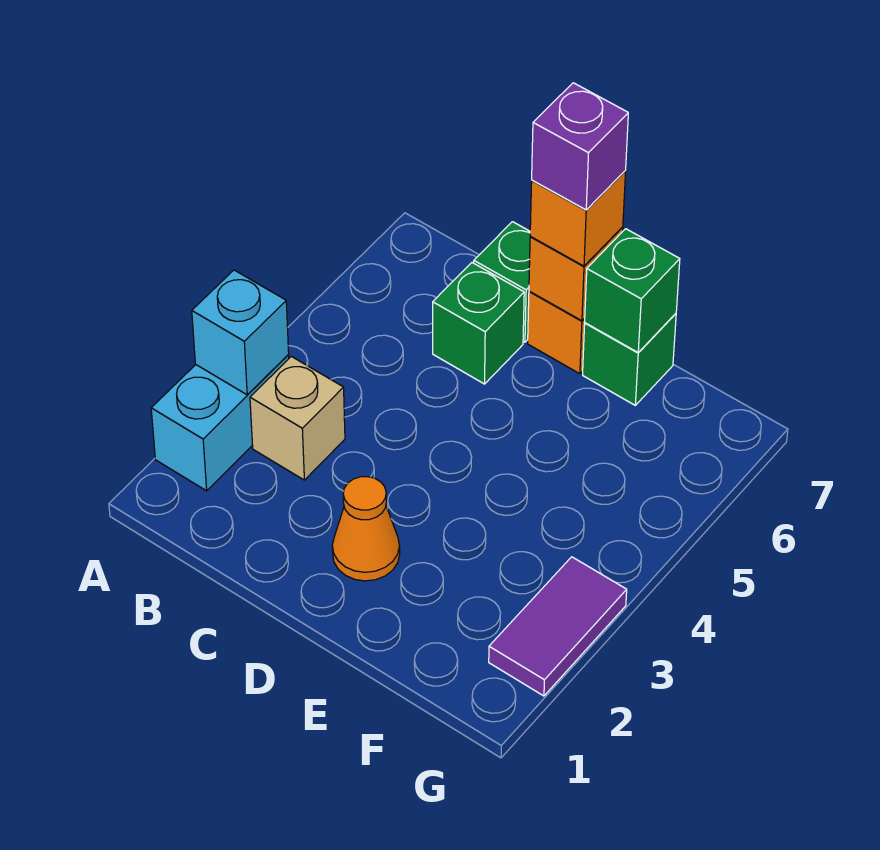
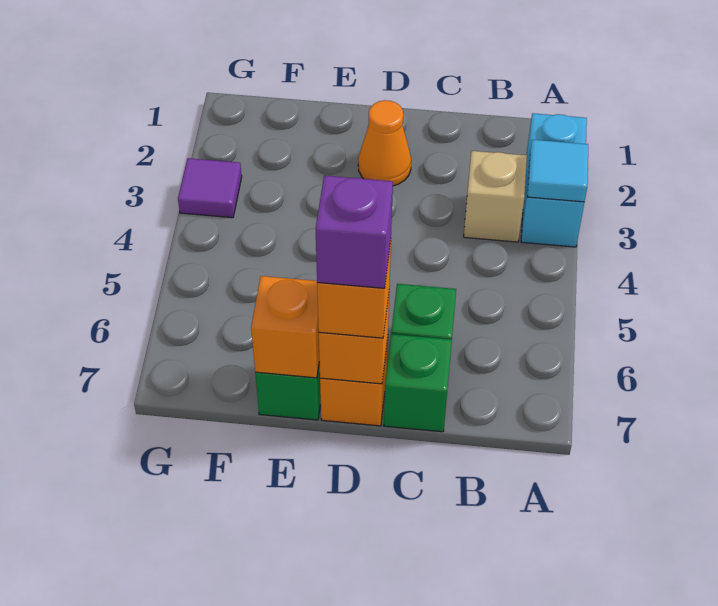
cyan 1x1 brick [192,270,289,395] -> cyan 1x1 tile [527,140,588,202]
green 1x1 brick [584,229,680,353] -> orange 1x1 brick [251,276,319,378]
purple 1x2 tile [489,557,627,696] -> purple 1x1 tile [178,158,242,218]

